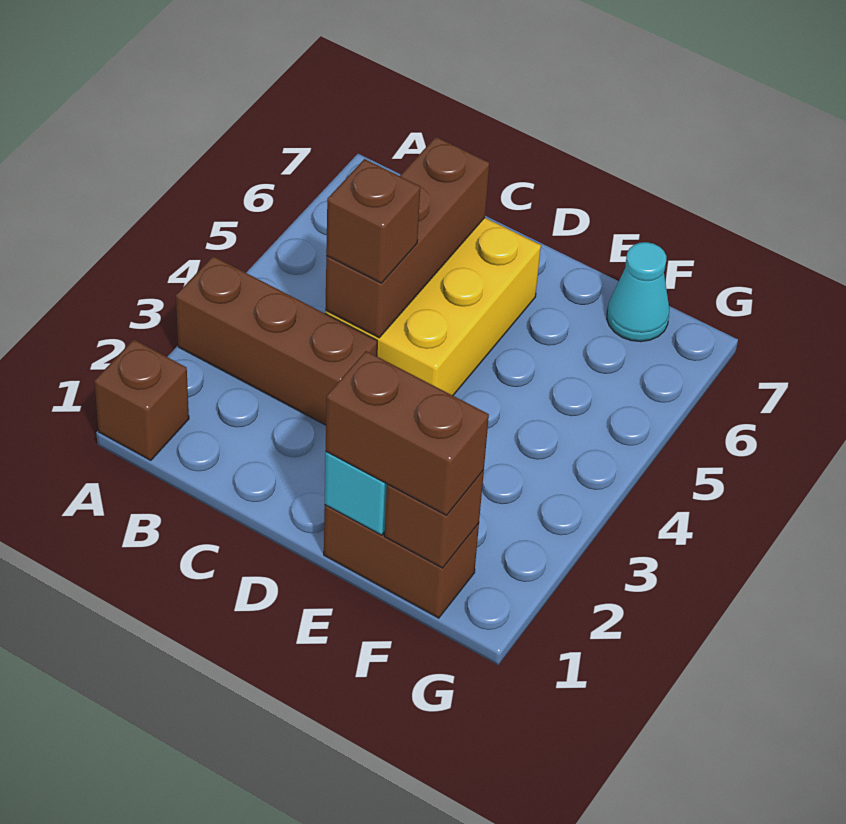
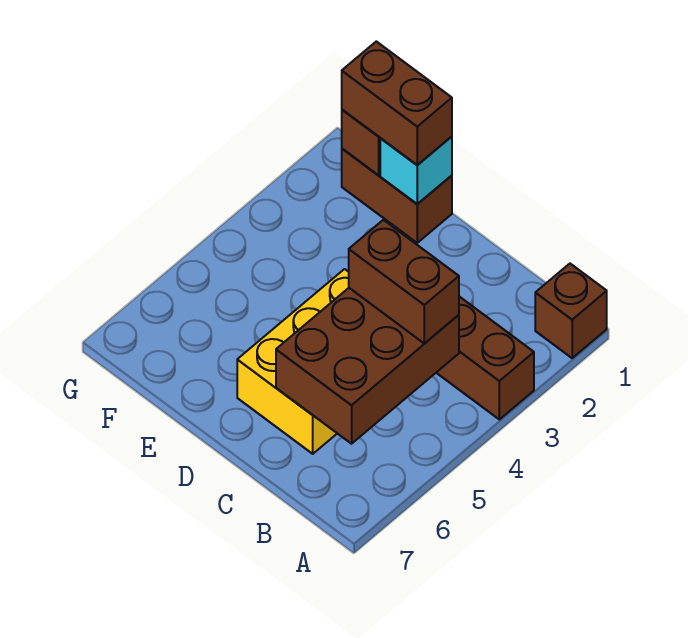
brown 1x3 brick [325,137,489,338] -> brown 2x3 brick [276,288,459,444]
brown 1x1 brick [326,159,420,283] -> brown 1x2 brick [349,220,459,344]
cyan 1x1 cone [607,242,669,342] -> none

